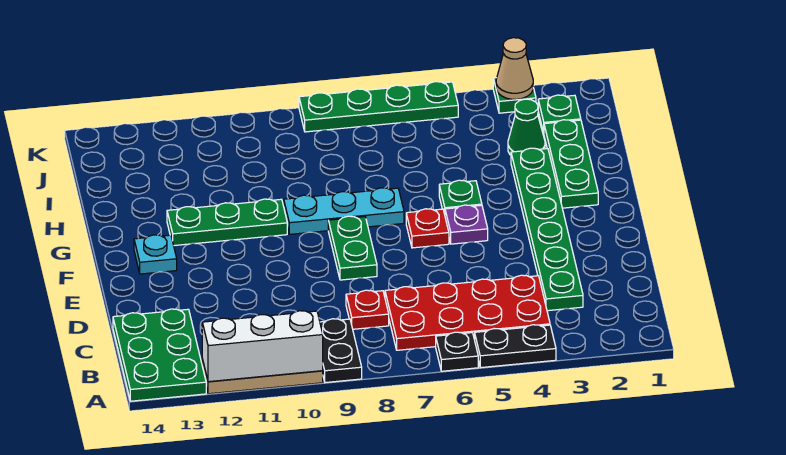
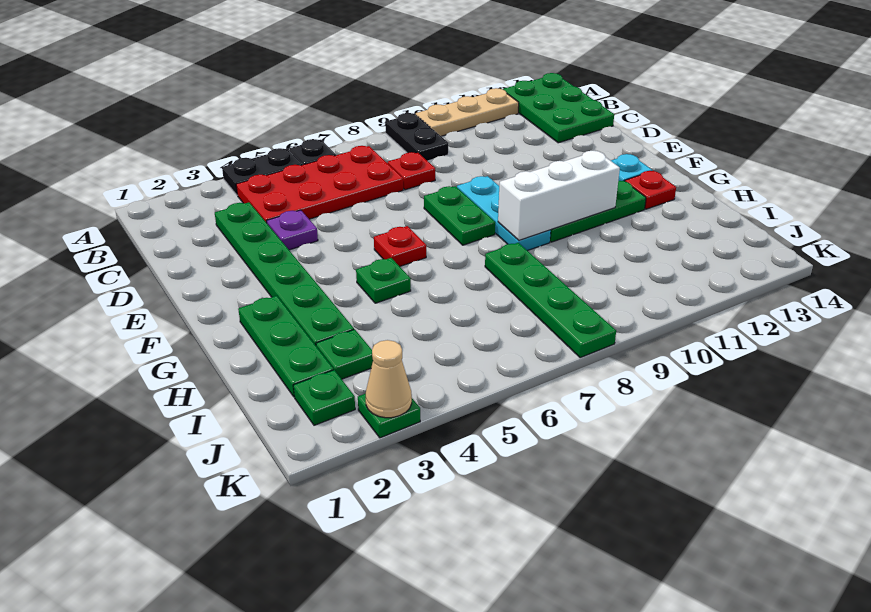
white 1x3 brick [202,311,323,382] -> white 1x3 brick moved to [498,151,620,240]
purple 1x1 plate [445,205,488,244] -> purple 1x1 plate moved to [267,210,318,250]
cyan 1x3 plate [284,188,404,234] -> cyan 1x3 plate turned to [457,176,551,251]
none -> red 1x1 plate [625,171,676,209]
green 1x1 cone [508,99,545,155] -> green 1x1 plate [316,329,373,379]
green 1x4 plate [299,82,458,132] -> green 1x4 plate turned to [485,243,616,358]

